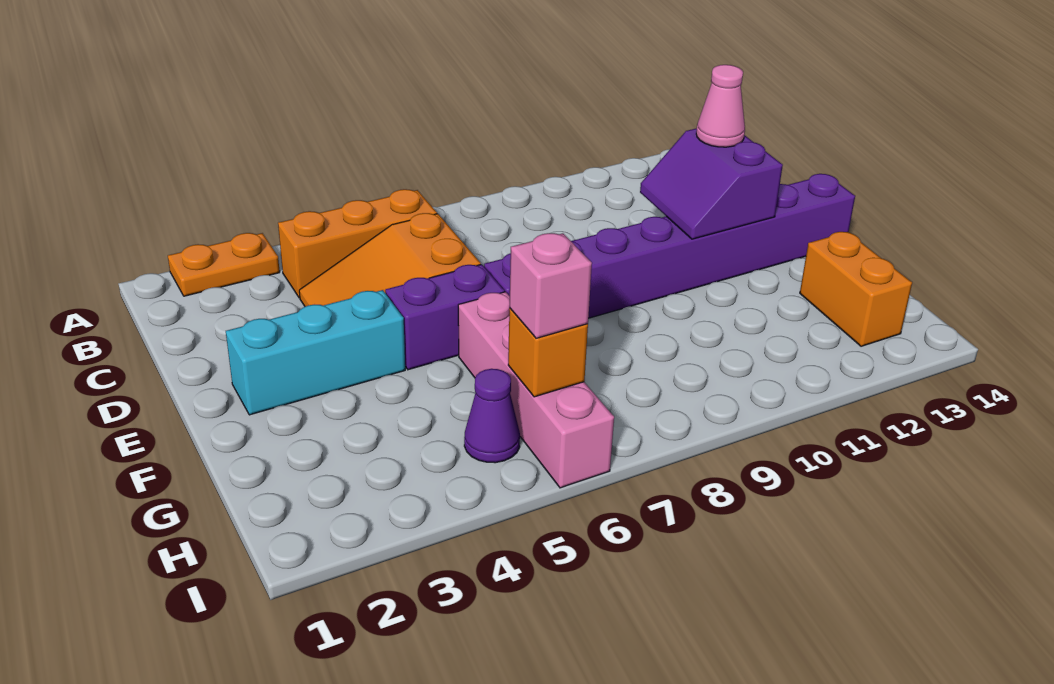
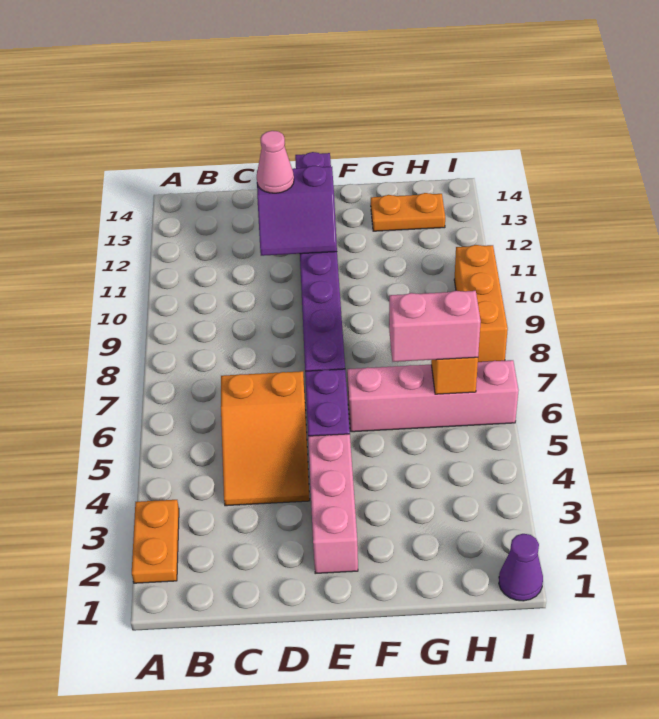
orange 1x3 brick [278,189,437,298] -> orange 1x3 brick moved to [454,245,508,362]
cyan 1x3 brick [226,290,405,415] -> pink 1x3 brick [308,434,358,574]
orange 1x2 brick [800,232,912,346] -> orange 1x2 plate [371,193,445,231]
purple 1x1 cone [464,369,520,463] -> purple 1x1 cone moved to [499,534,543,601]
pink 1x1 brick [509,233,592,338] -> pink 1x2 brick [389,291,481,362]

